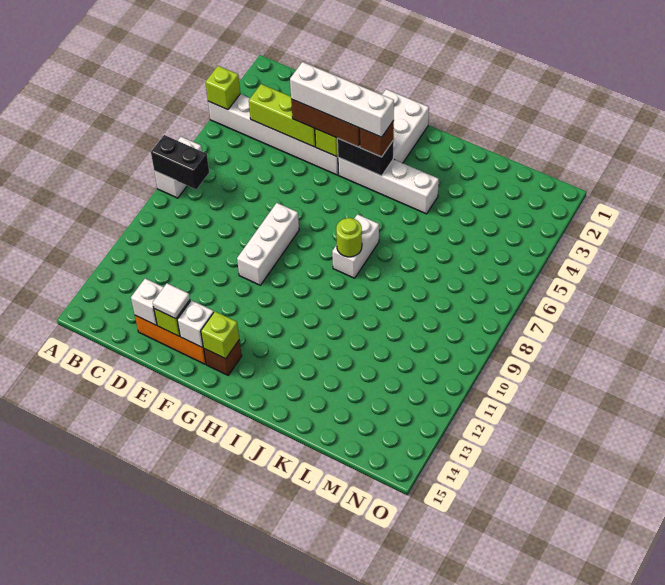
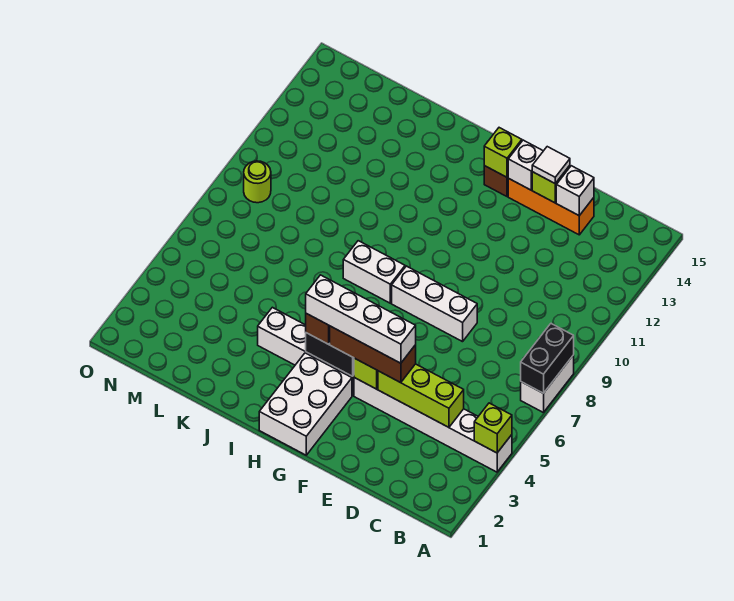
black 1x2 brick [151,135,209,189] -> black 1x2 brick turned to [521,324,574,393]
white 1x3 brick [237,203,299,285] -> white 1x3 brick turned to [392,266,477,342]
white 1x2 brick [332,214,379,278] -> white 1x2 brick turned to [343,241,405,303]
lime 1x1 round brick [336,218,362,257] -> lime 1x1 round brick moved to [244,161,271,203]

